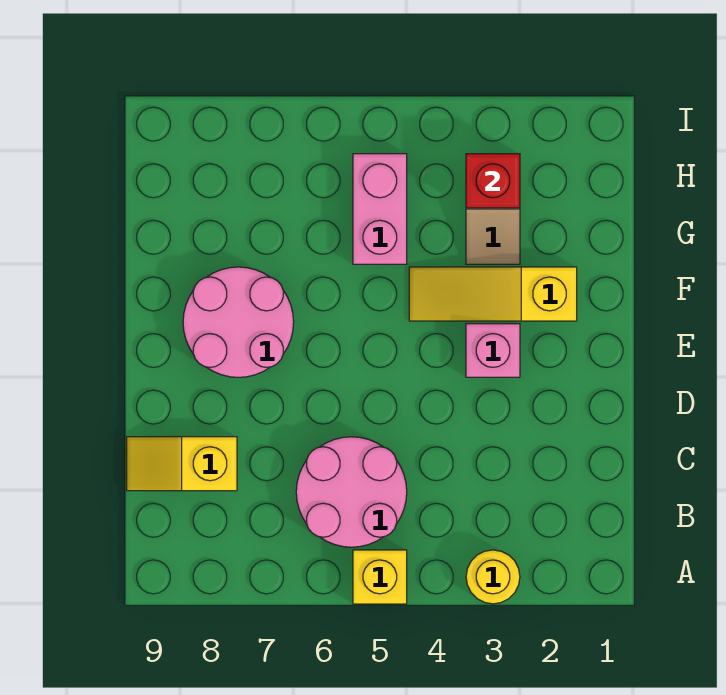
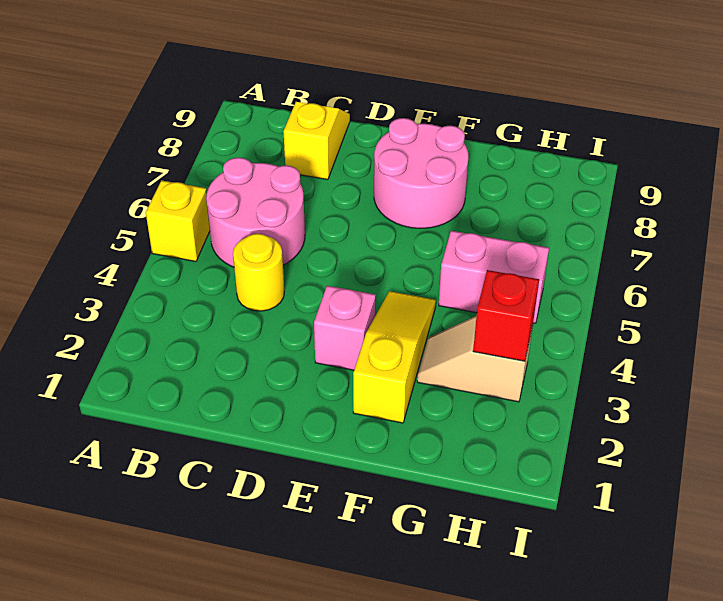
yellow 1x1 round brick [466,550,520,604] -> yellow 1x1 round brick moved to [233,234,284,311]

